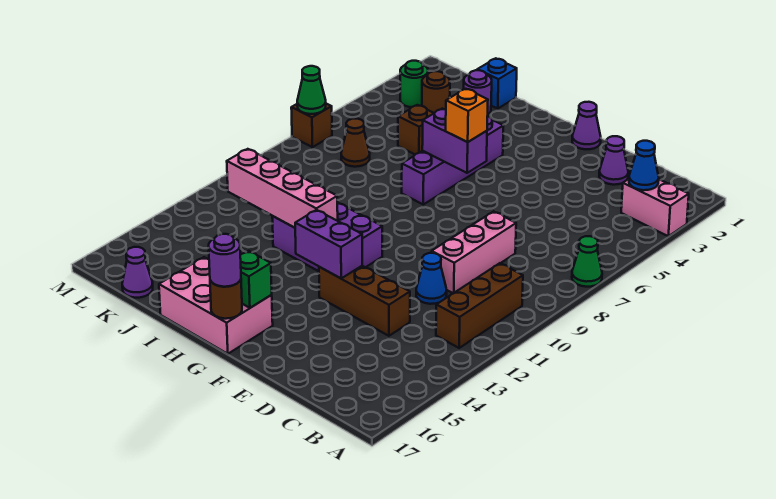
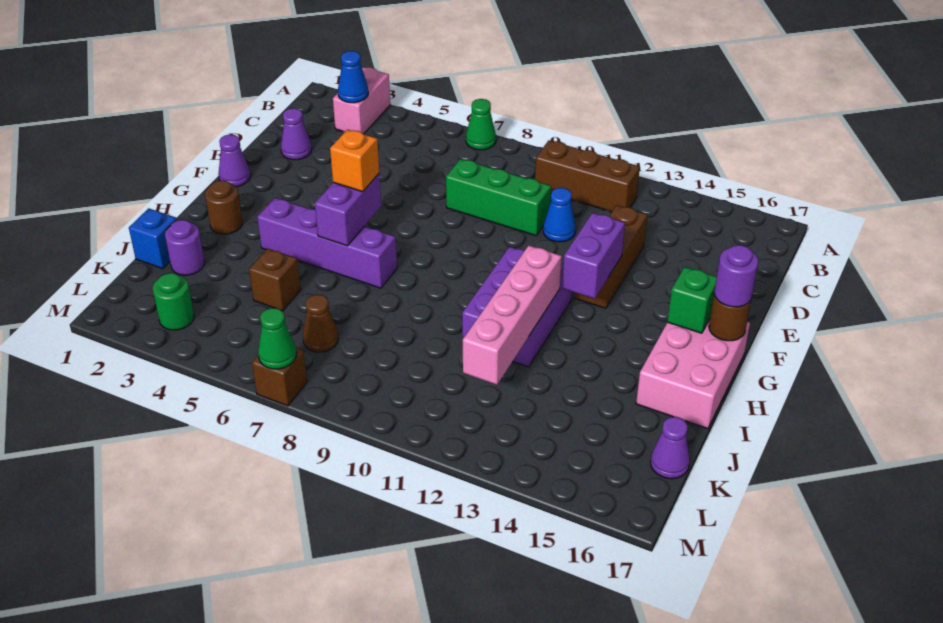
pink 1x3 brick [432,211,516,293] -> green 1x3 brick [446,159,551,236]
brown 1x1 round brick [422,71,450,113] -> brown 1x1 round brick moved to [205,180,242,234]

